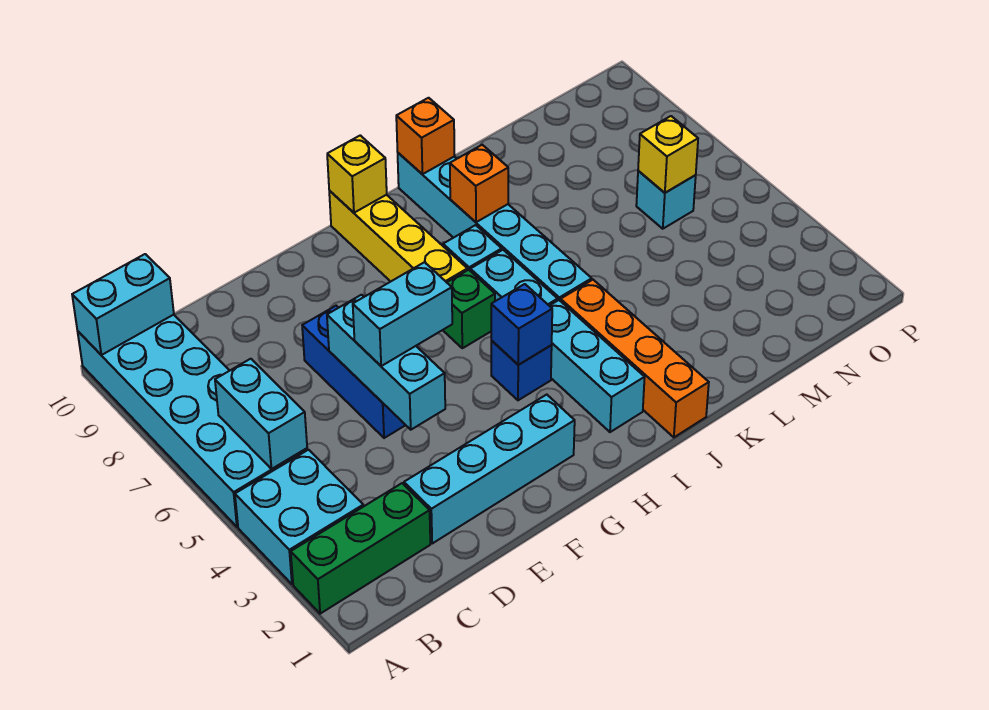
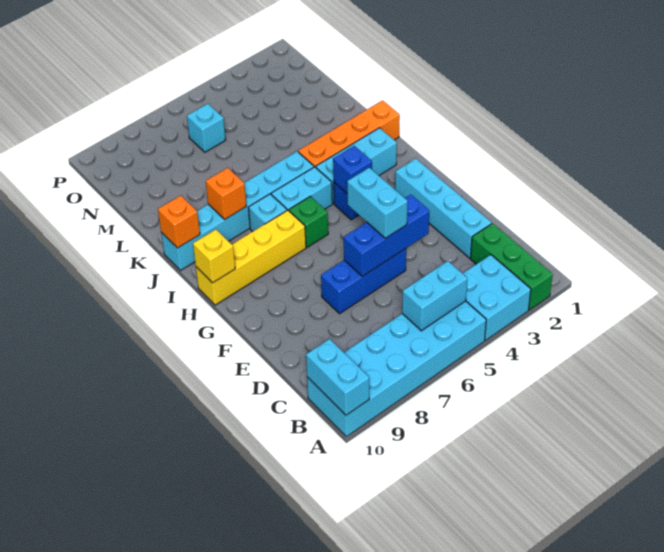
cyan 1x3 brick [327,295,445,430] -> blue 1x3 brick [344,195,429,276]
yellow 1x1 brick [638,116,698,193] -> none

